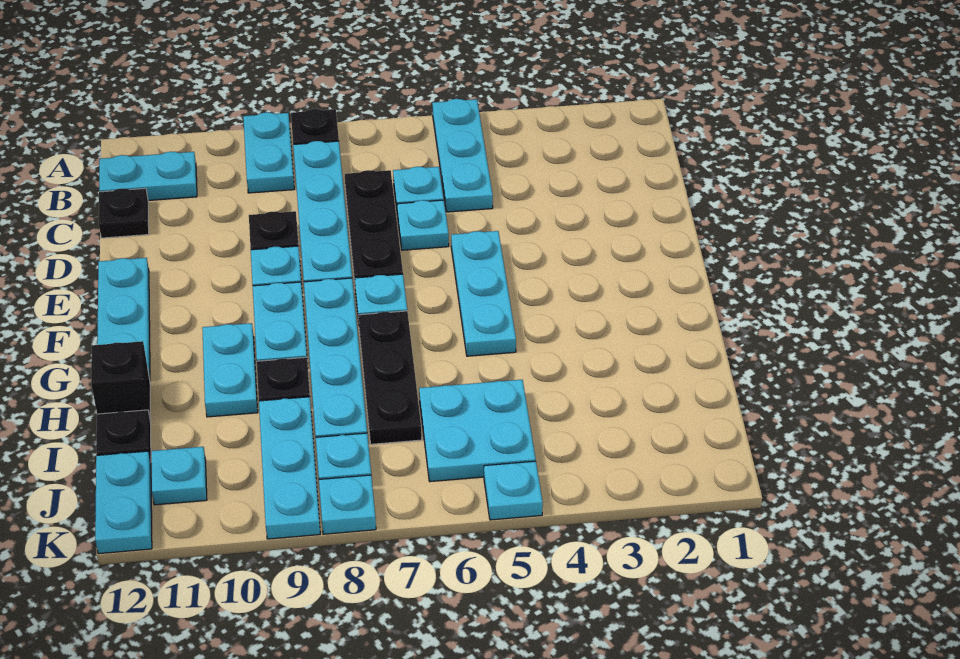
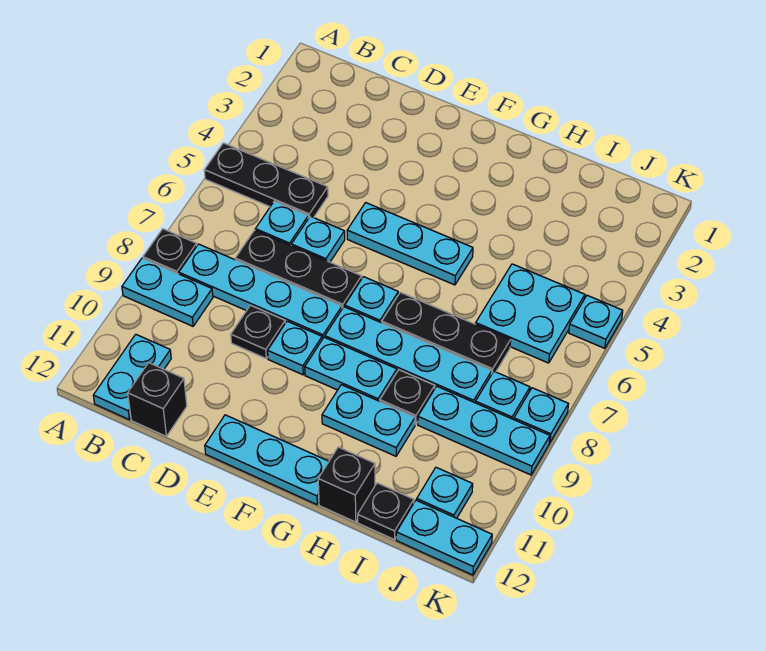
cyan 1x3 plate [432,99,493,212] -> black 1x3 plate [204,143,328,218]
black 1x1 plate [99,188,149,238] -> black 1x1 brick [128,363,187,436]

